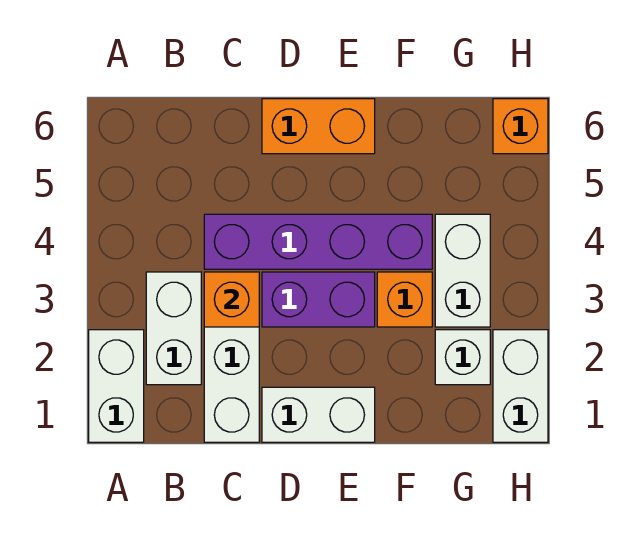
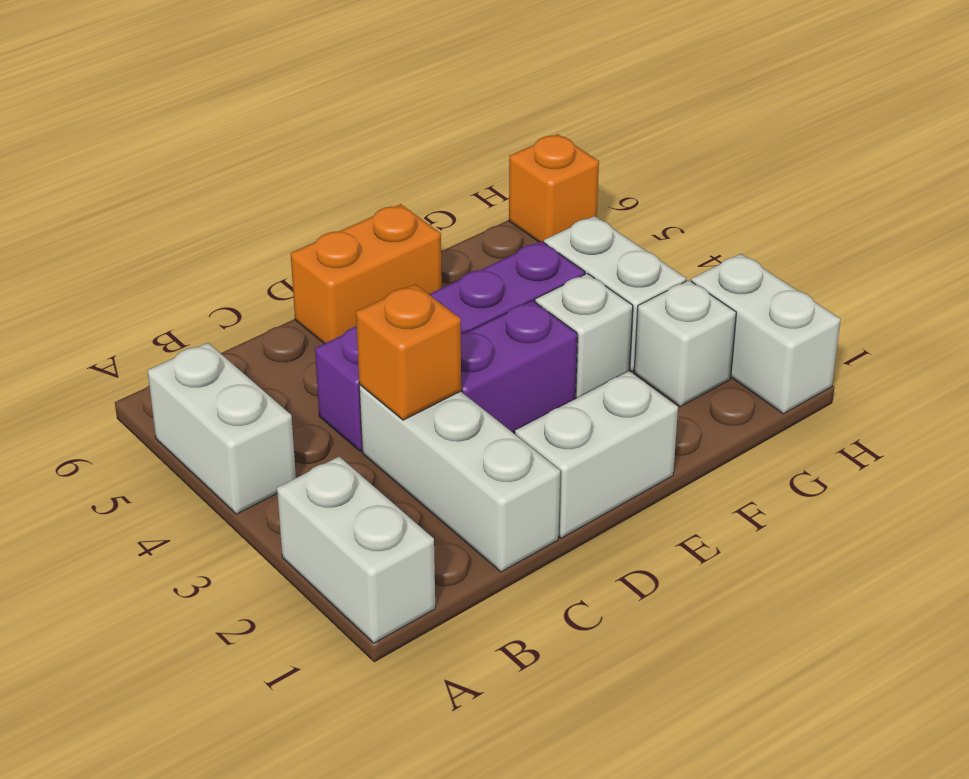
white 1x2 brick [146,272,201,385] -> white 1x2 brick moved to [148,343,296,514]
orange 1x1 brick [377,272,432,327] -> white 1x1 brick [535,273,633,398]

